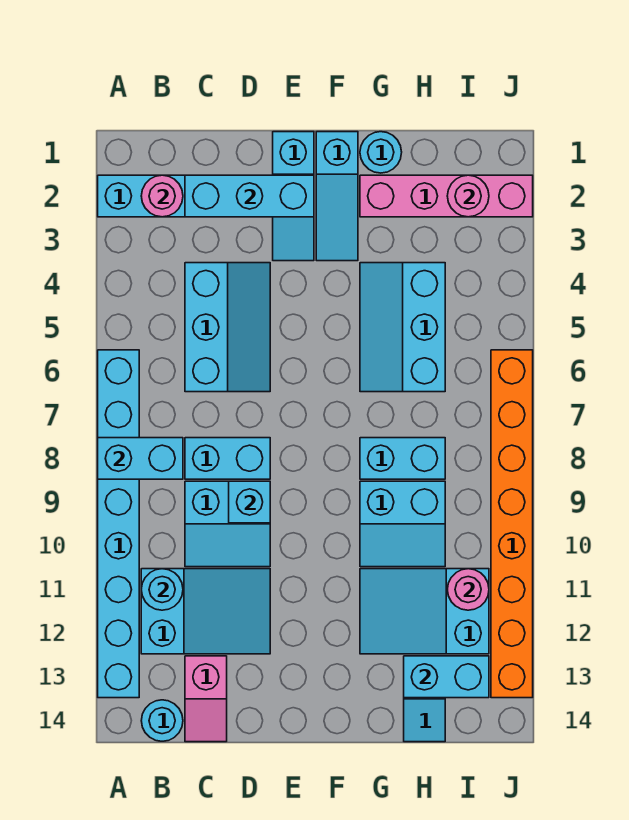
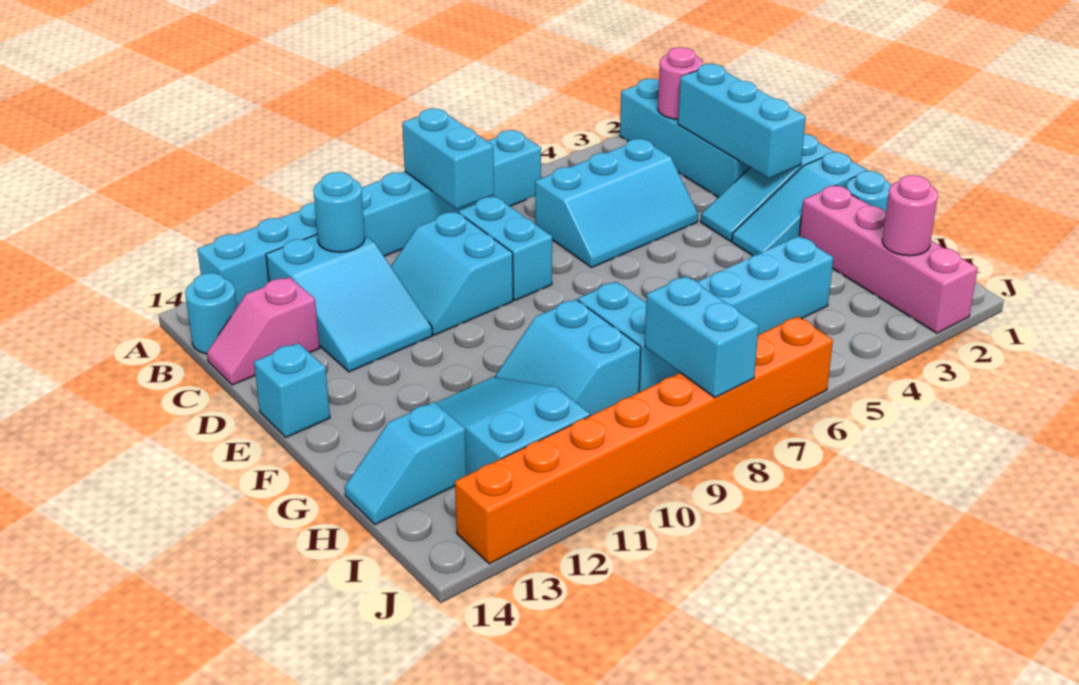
cyan 1x1 brick [229,481,270,523] -> cyan 1x1 brick moved to [254,343,330,437]
cyan 1x2 brick [404,656,489,698] -> cyan 1x2 brick moved to [645,276,759,398]
pink 1x1 round brick [447,569,489,610] -> none

